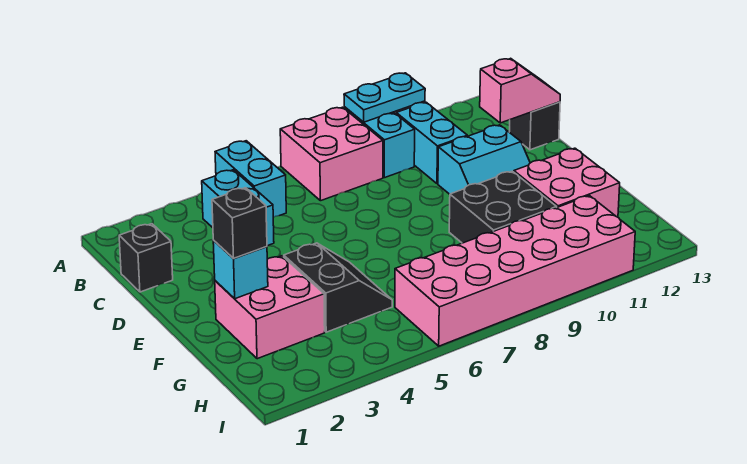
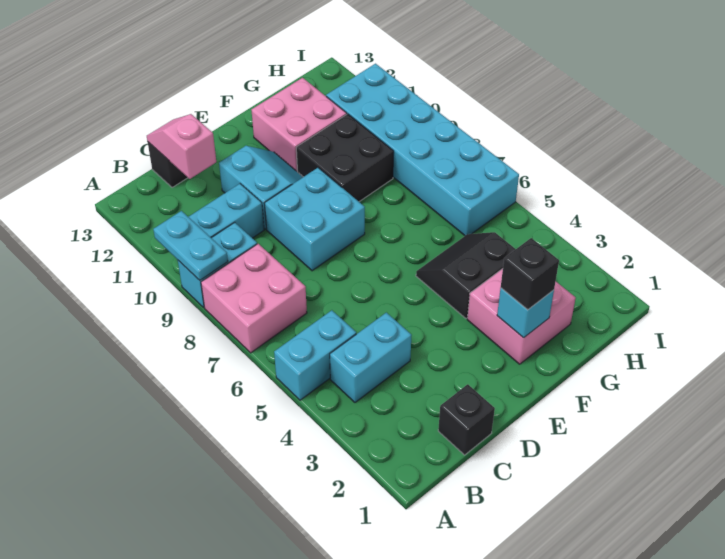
none -> cyan 2x2 brick [264,168,365,271]
pink 2x6 brick [395,196,635,346] -> cyan 2x6 brick [326,64,519,236]

